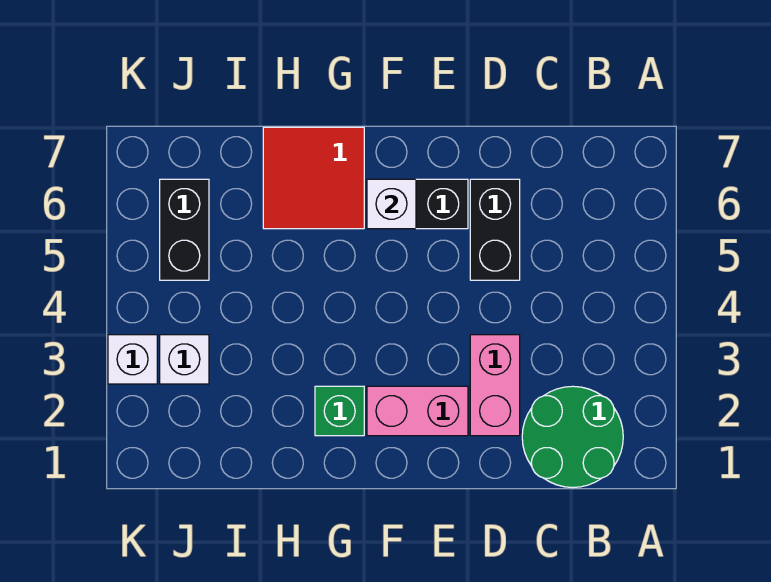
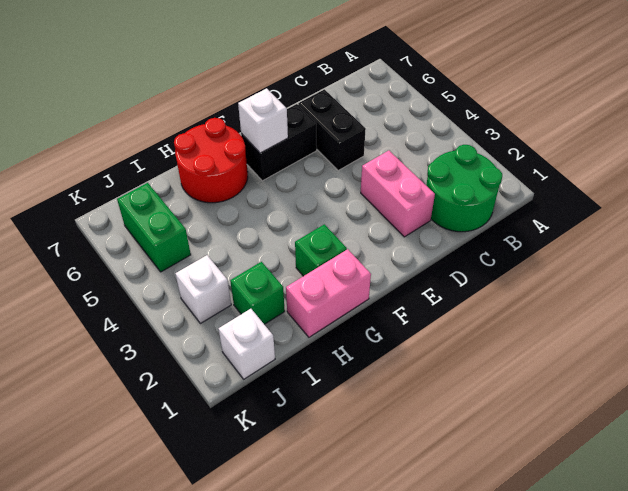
pink 1x2 brick [367,386,468,436] -> pink 1x2 brick moved to [286,249,371,337]
red 2x2 tile [263,127,364,229] -> red 2x2 round brick [174,118,248,203]
none -> green 1x1 brick [230,262,285,324]
black 1x2 brick [160,179,209,280] -> green 1x2 brick [117,183,191,272]
white 1x1 brick [108,335,157,384] -> white 1x1 brick moved to [219,309,275,379]

